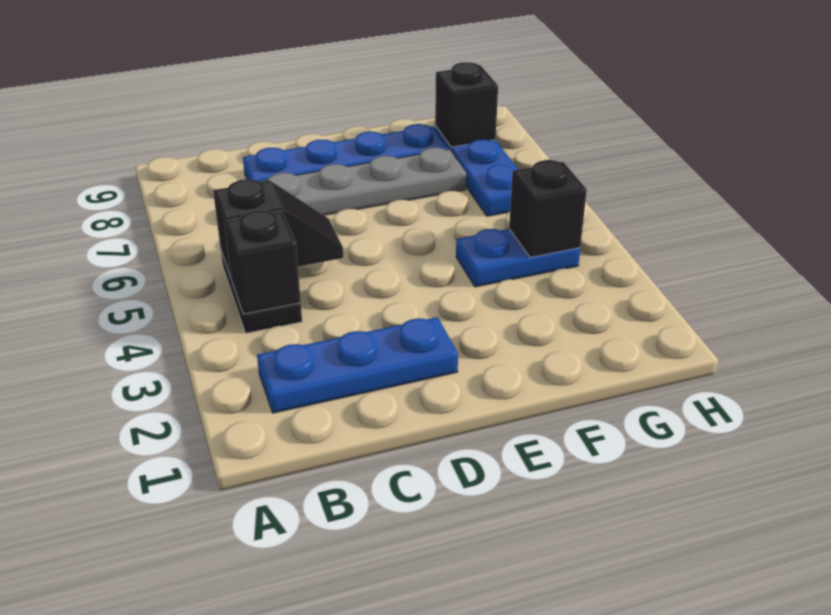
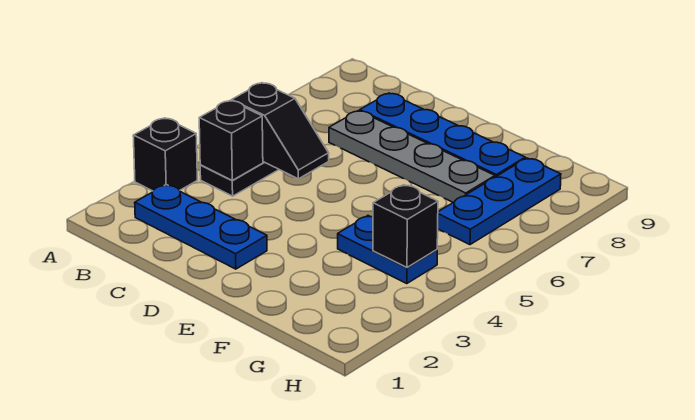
black 1x1 brick [435,62,498,147] -> black 1x1 brick moved to [133,118,197,191]

